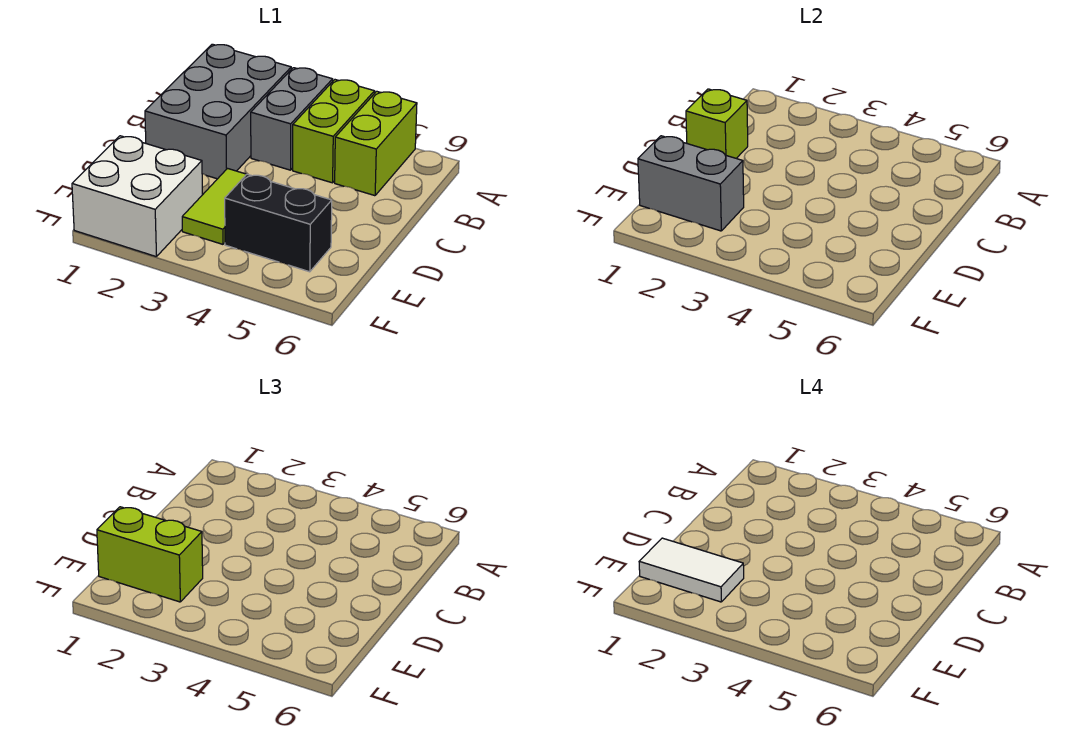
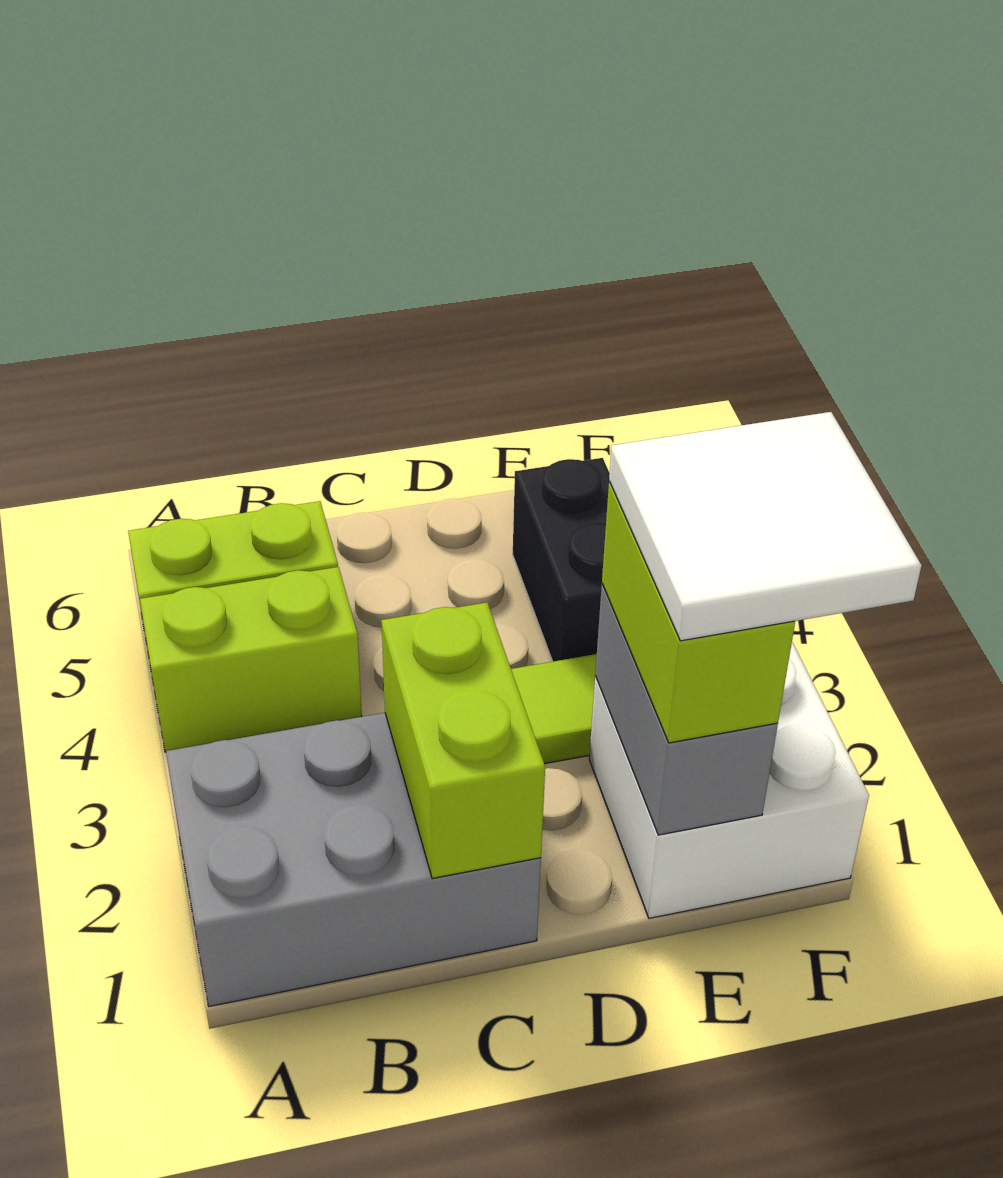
grey 1x2 brick [251,68,333,170] -> none
lime 1x1 brick [686,89,748,158] -> lime 1x2 brick [381,602,545,879]
white 1x2 tile [639,538,744,602] -> white 2x2 tile [609,412,922,641]

